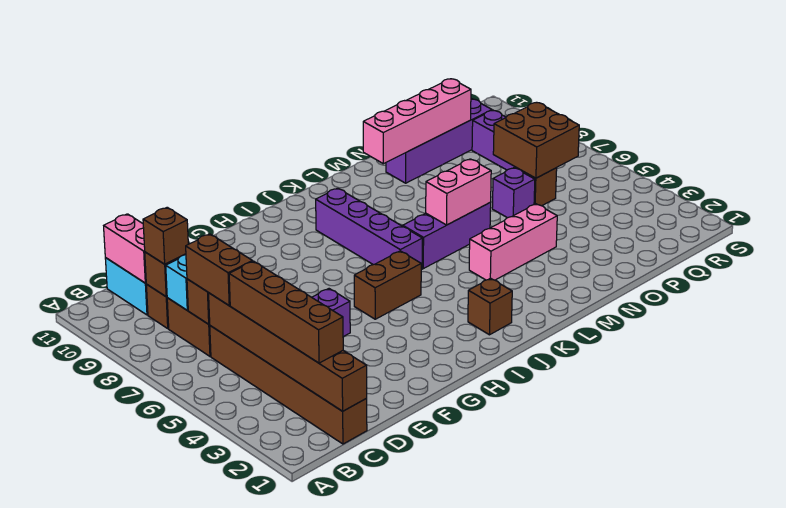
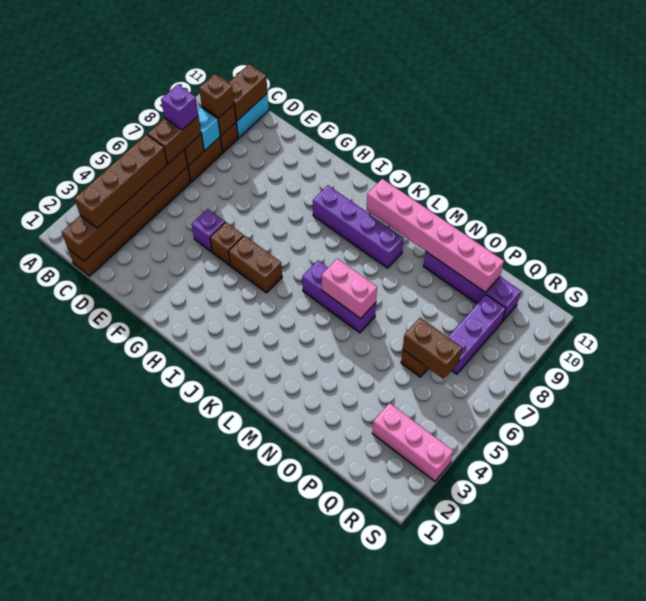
pink 1x2 brick [104,214,146,283] -> brown 1x2 brick [228,64,268,121]
brown 1x1 brick [468,278,512,335] -> brown 1x1 brick moved to [210,222,244,265]
purple 1x4 brick [316,188,422,270] -> purple 1x4 brick turned to [313,185,404,268]
pink 1x3 brick [469,204,557,280] -> pink 1x3 brick moved to [372,403,453,481]
pink 1x4 brick [363,79,471,164] -> pink 1x6 brick [367,179,504,292]
purple 1x1 brick [492,168,535,218] -> purple 1x1 brick moved to [161,84,198,130]
brown 2x2 brick [493,102,579,178] -> brown 1x2 brick [403,318,462,379]

